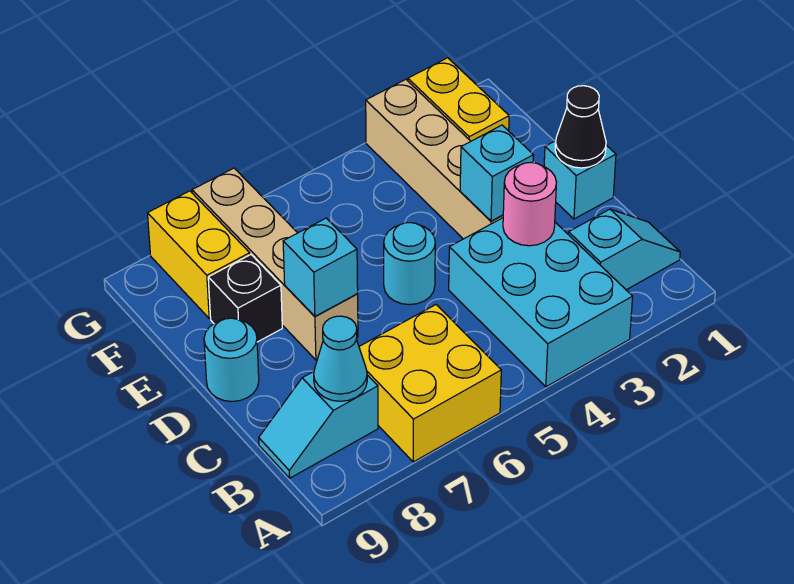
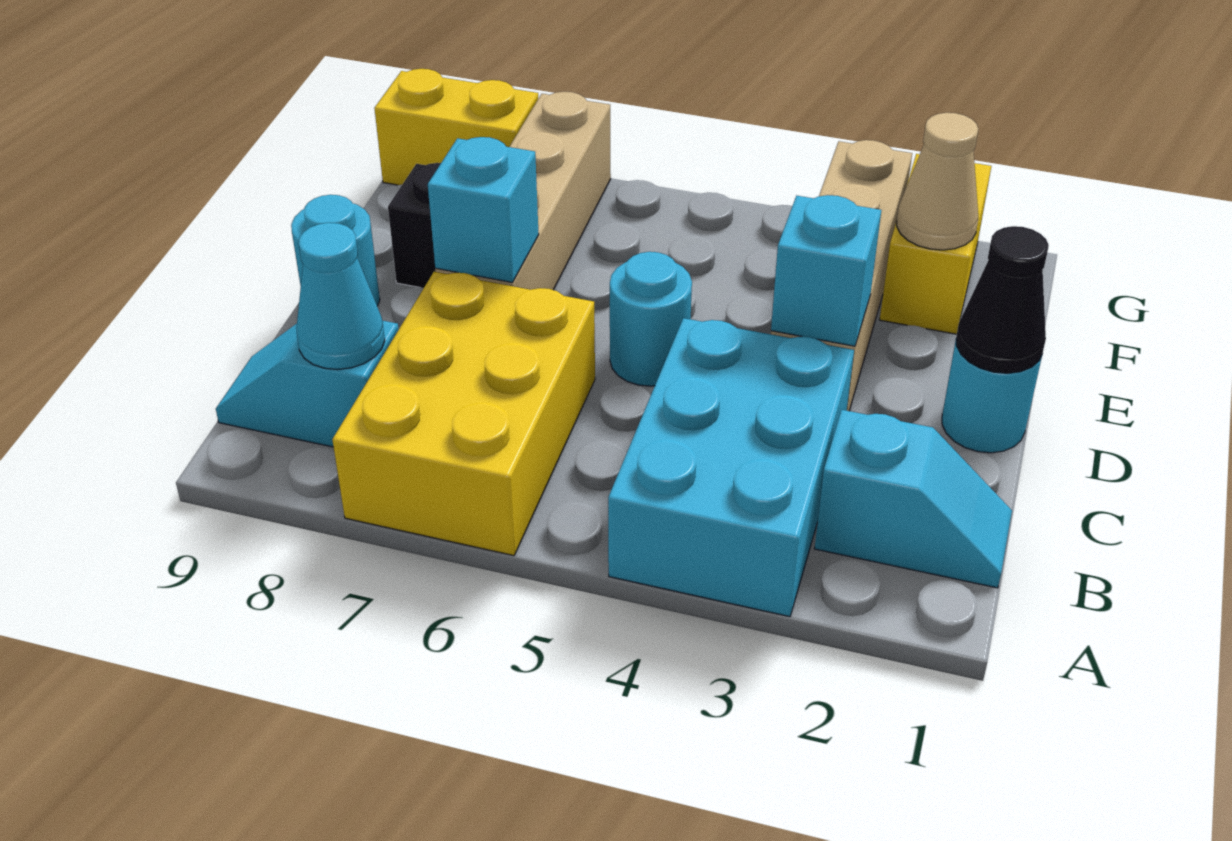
yellow 2x2 brick [359,305,501,462] -> yellow 2x3 brick [332,272,595,556]
pink 1x1 round brick [503,162,557,246] -> none
cyan 1x1 brick [544,141,616,219] -> cyan 1x1 round brick [942,341,1042,453]
none -> tan 1x1 cone [897,113,978,250]
yellow 1x2 brick [148,191,250,318] -> yellow 1x2 brick turned to [375,69,538,185]

